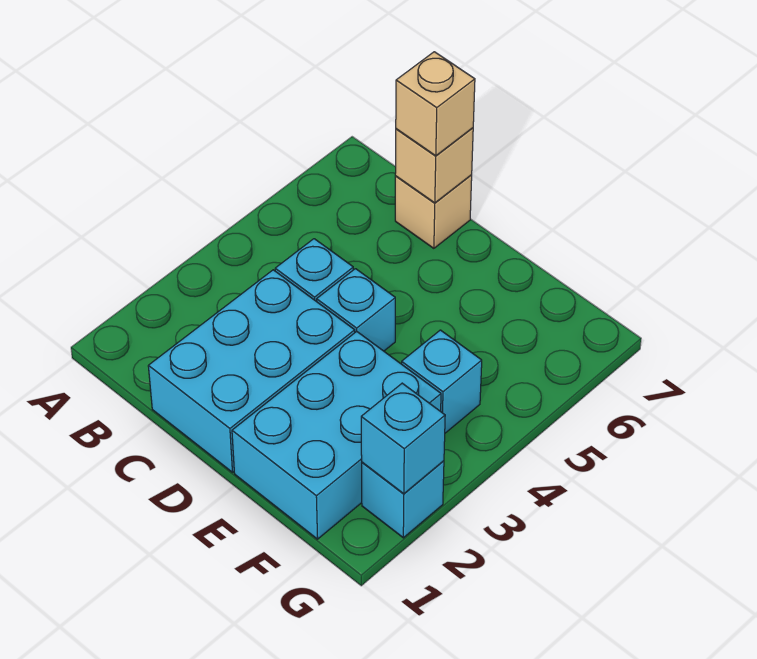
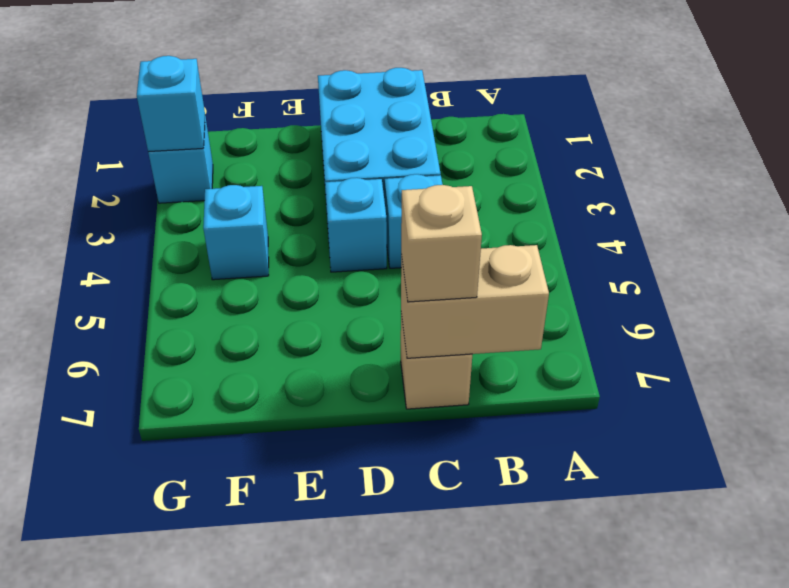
tan 1x1 brick [395,128,473,203] -> tan 1x2 brick [401,245,549,358]
cyan 2x3 brick [232,332,441,539] -> none

